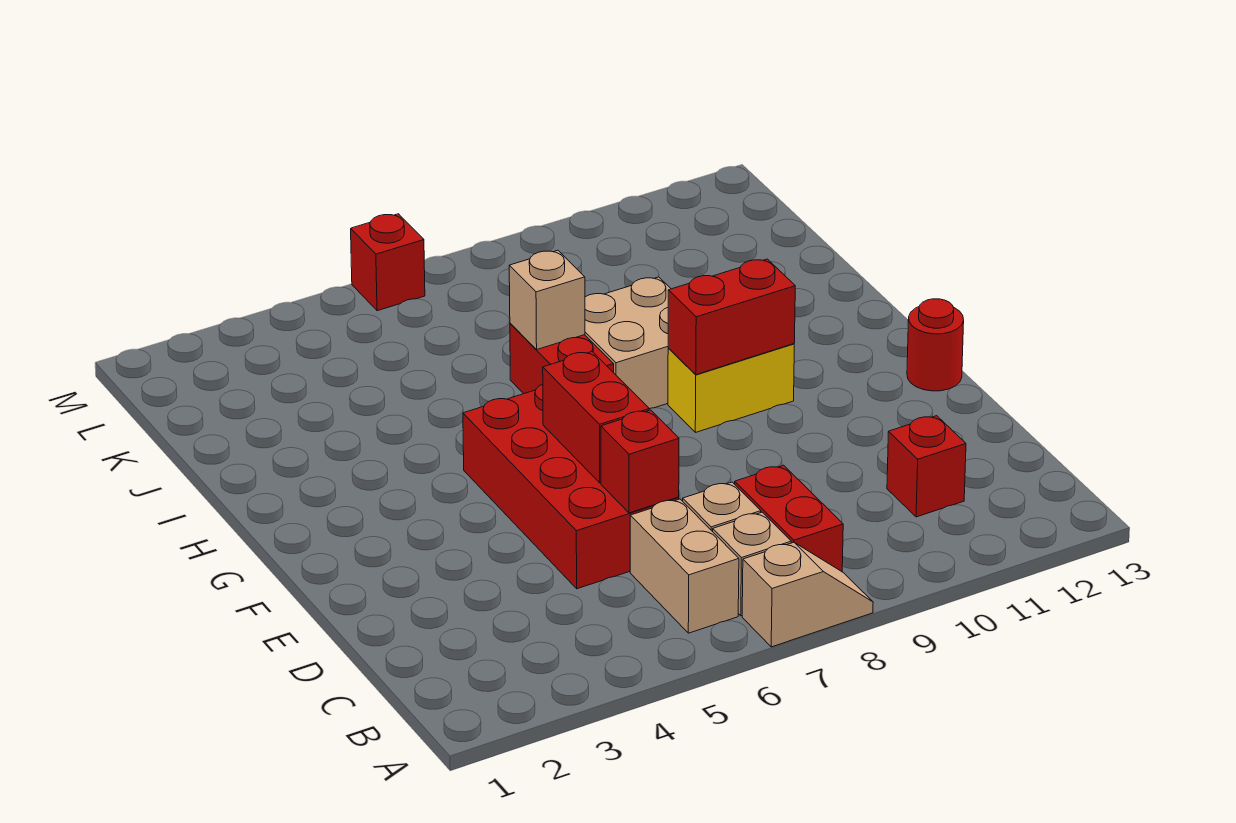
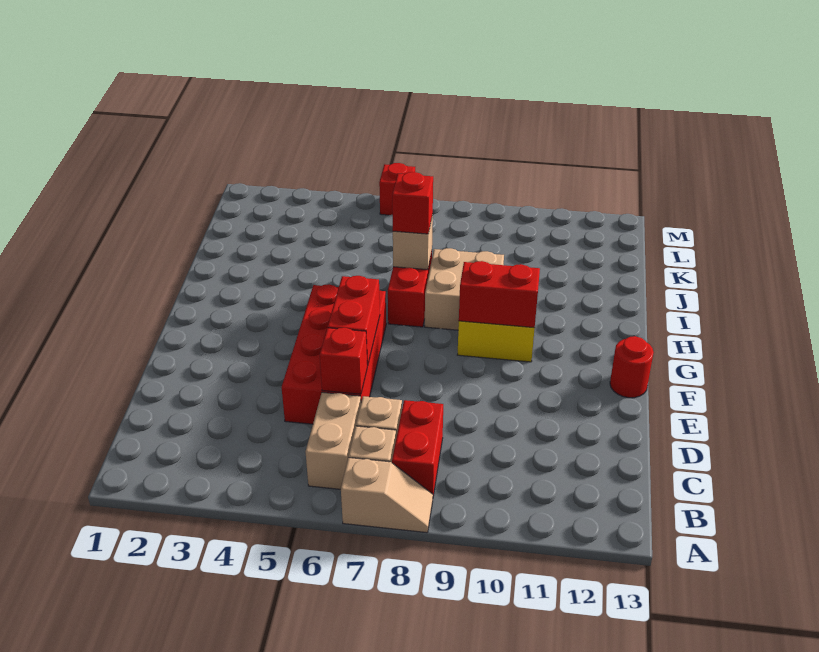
red 1x1 brick [887,416,966,517] -> red 1x1 brick moved to [392,172,433,234]

